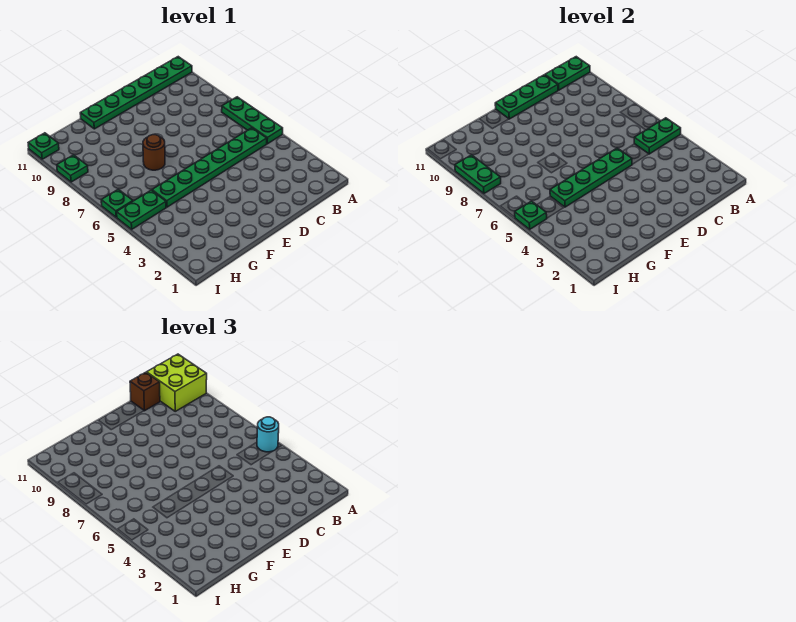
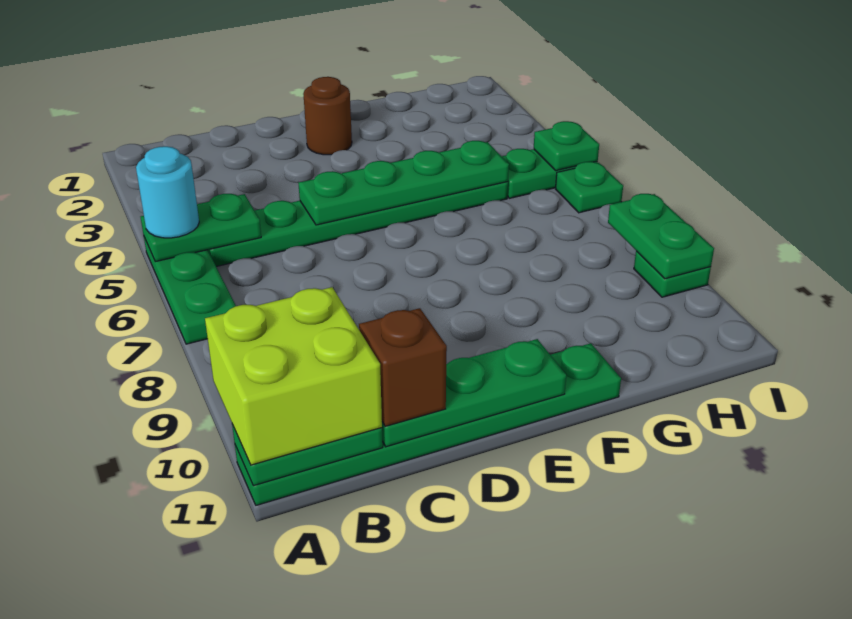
brown 1x1 round brick [143,135,165,170] -> brown 1x1 round brick moved to [303,77,352,155]
green 1x1 plate [28,133,59,159] -> none

